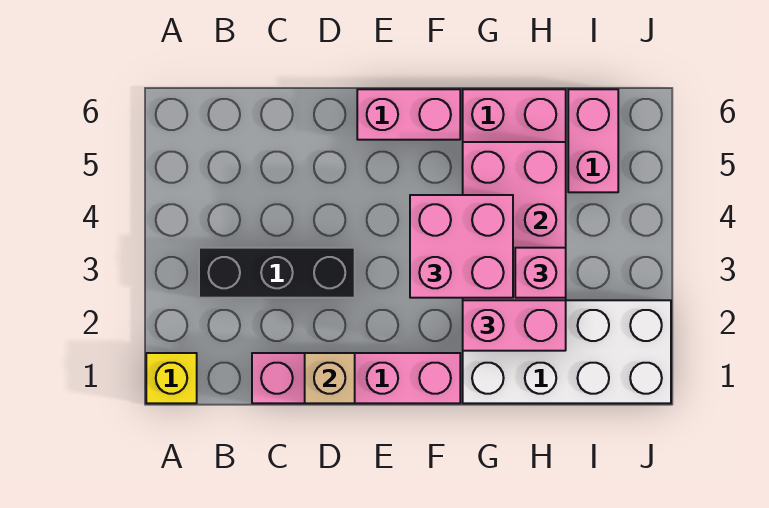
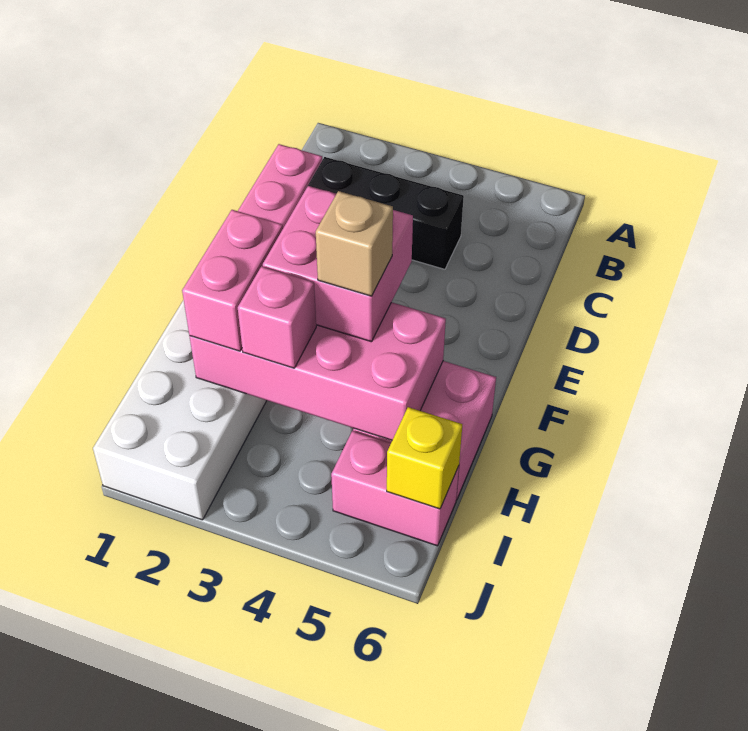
yellow 1x1 brick [146,353,197,403] -> yellow 1x1 brick moved to [387,407,462,509]
black 1x3 brick [199,248,355,298] -> black 1x3 brick turned to [308,157,464,269]
tan 1x1 brick [305,353,355,403] -> tan 1x1 brick moved to [316,191,393,296]
pink 1x2 brick [357,89,460,140] -> none

